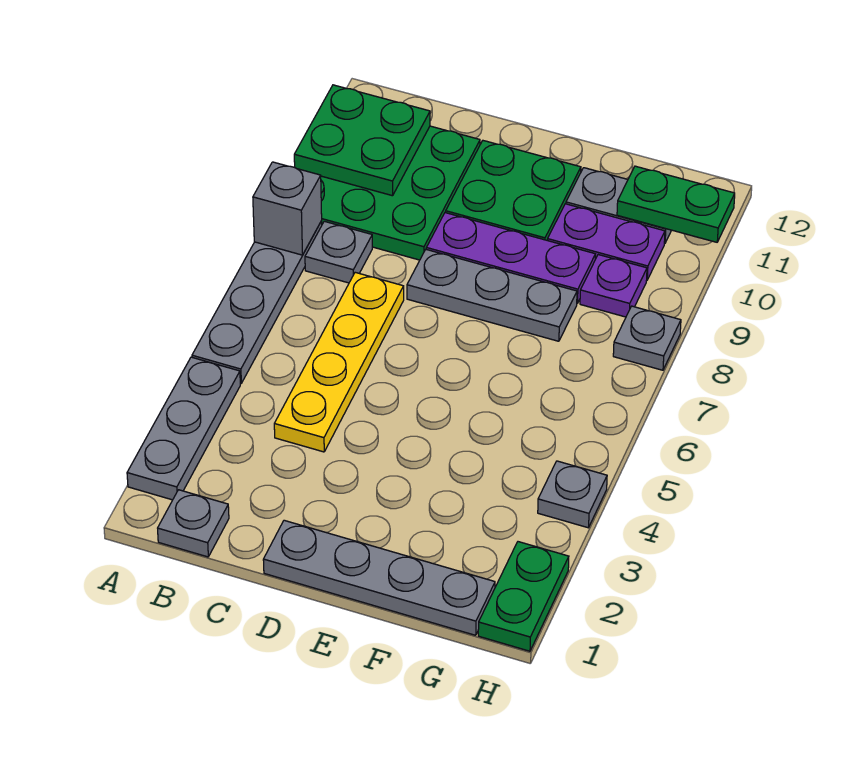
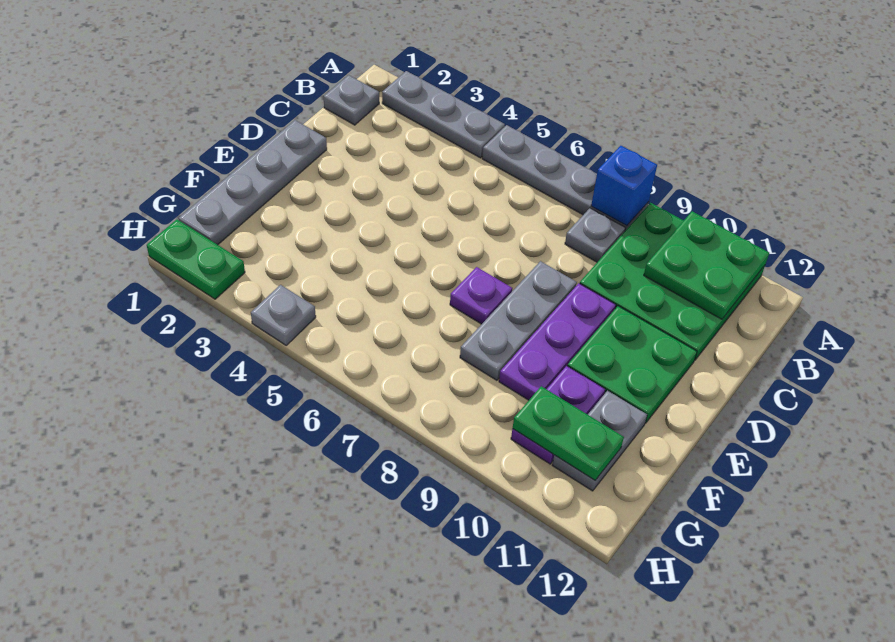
grey 1x1 brick [253,162,322,255] -> blue 1x1 brick [591,146,657,226]
yellow 1x4 plate [274,272,404,452] -> none
purple 1x1 plate [580,255,647,317] -> purple 1x1 plate moved to [450,267,512,324]
green 1x2 plate [617,166,735,242] -> green 1x2 plate turned to [513,386,624,480]
grey 1x1 plate [613,306,681,370] -> none

